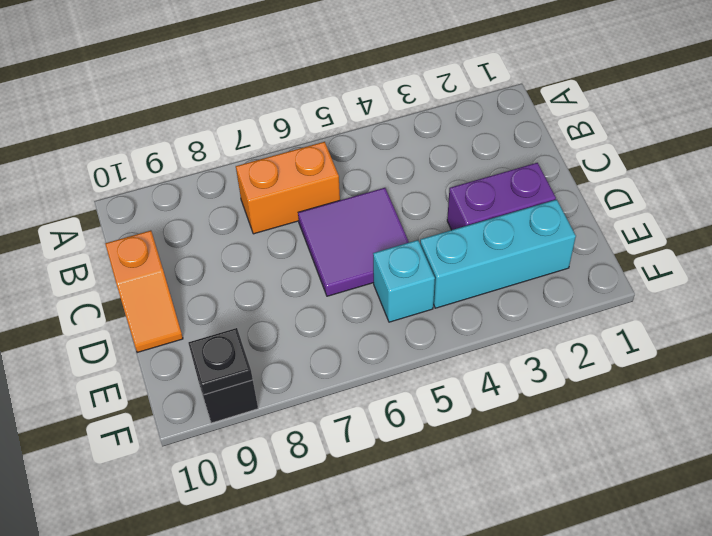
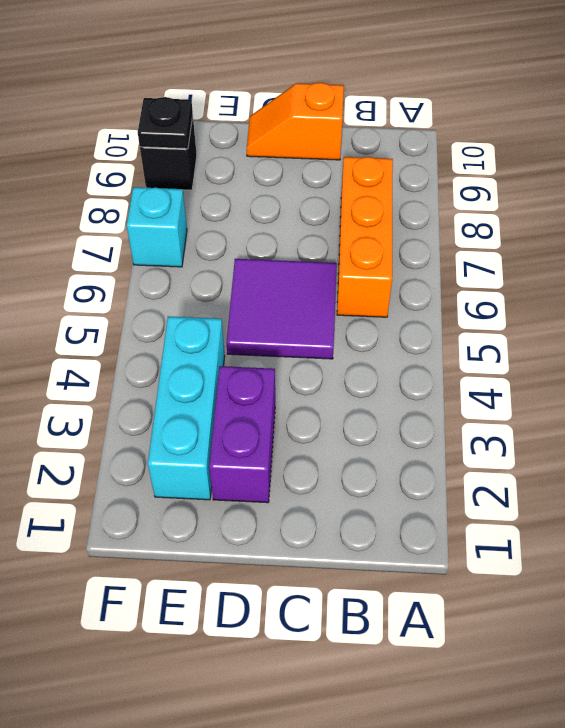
orange 1x2 brick [236,142,340,234] -> orange 1x3 brick [337,157,393,317]
cyan 1x1 brick [373,240,435,322] -> cyan 1x1 brick moved to [127,187,187,267]

